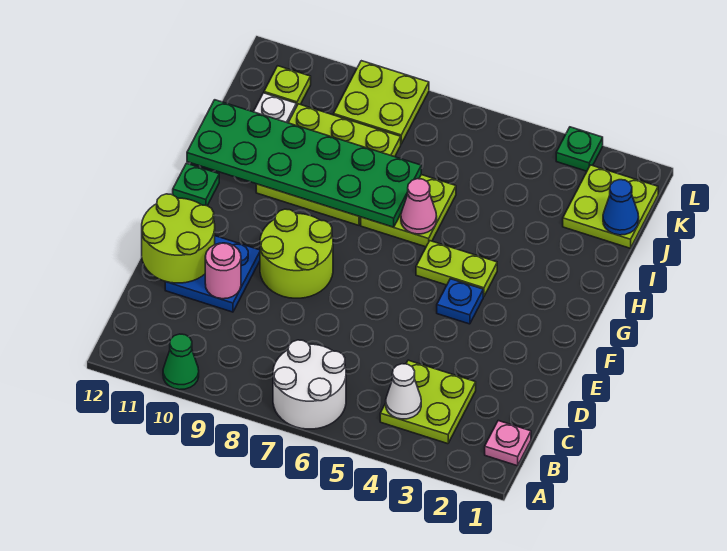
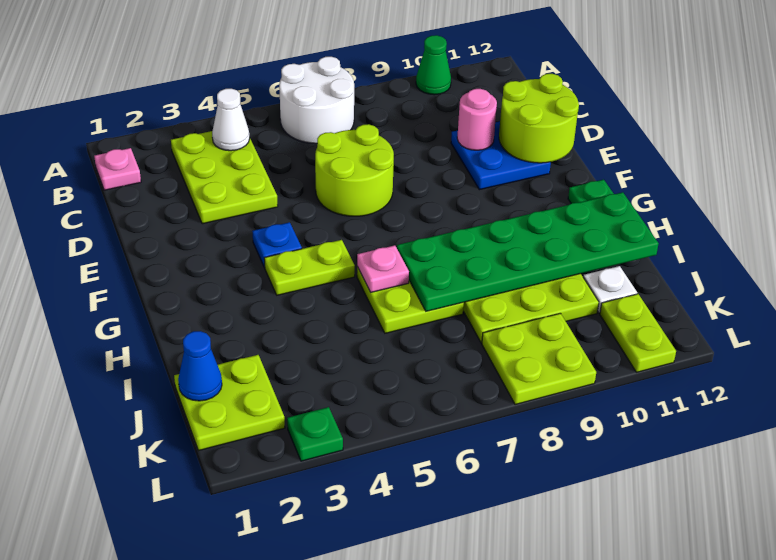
lime 2x2 plate [380,360,476,444] -> lime 2x3 plate [171,131,278,224]
lime 2x2 round brick [260,209,333,298] -> lime 2x2 round brick moved to [315,124,394,216]
pink 1x1 cone [401,179,437,234] -> pink 1x1 plate [357,245,409,292]
lime 1x1 plate [264,66,311,107] -> lime 1x2 plate [600,294,676,372]

